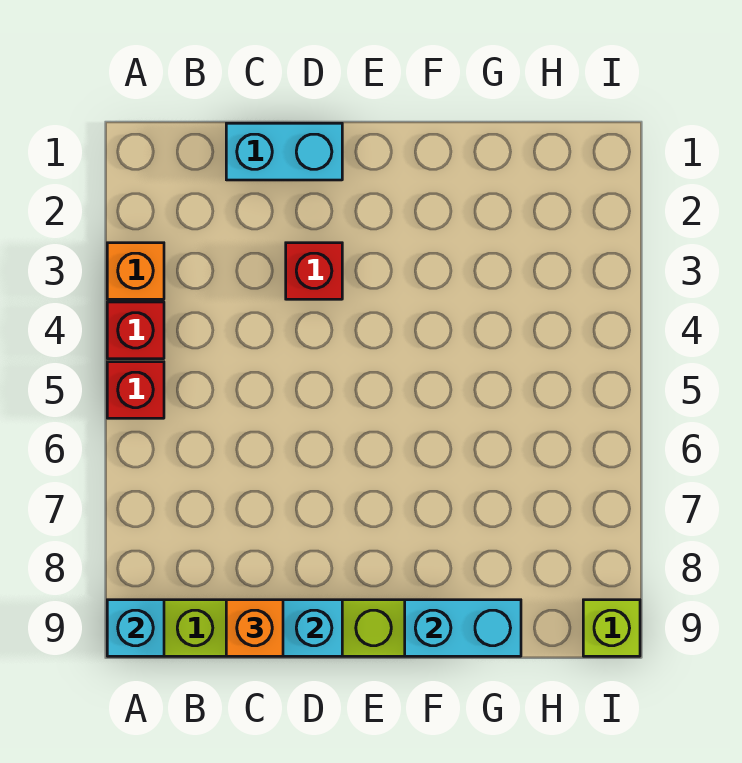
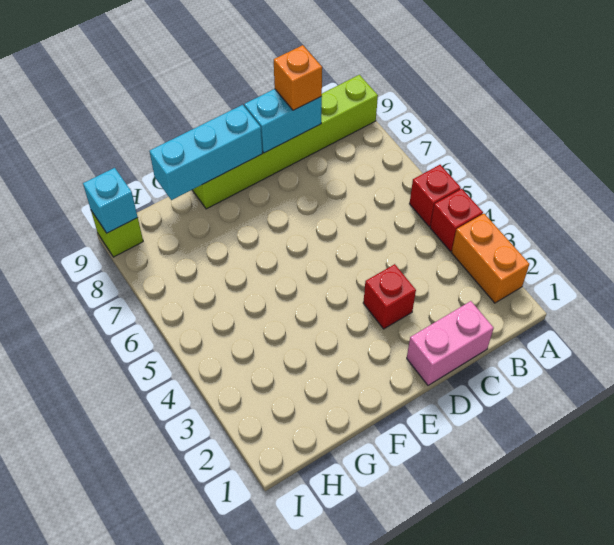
orange 1x1 brick [107,243,164,299] -> orange 1x2 brick [451,214,529,303]
cyan 1x1 brick [107,600,164,656] -> cyan 1x1 brick moved to [83,168,138,233]
cyan 1x2 brick [226,123,342,180] -> pink 1x2 brick [407,301,494,385]
cyan 1x2 brick [405,600,521,656] -> cyan 1x3 brick [149,105,262,200]

